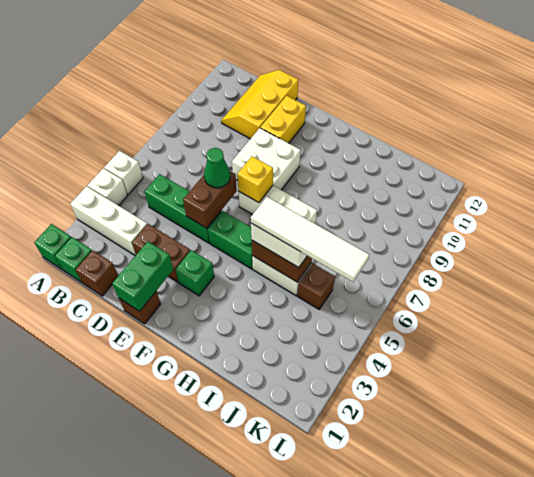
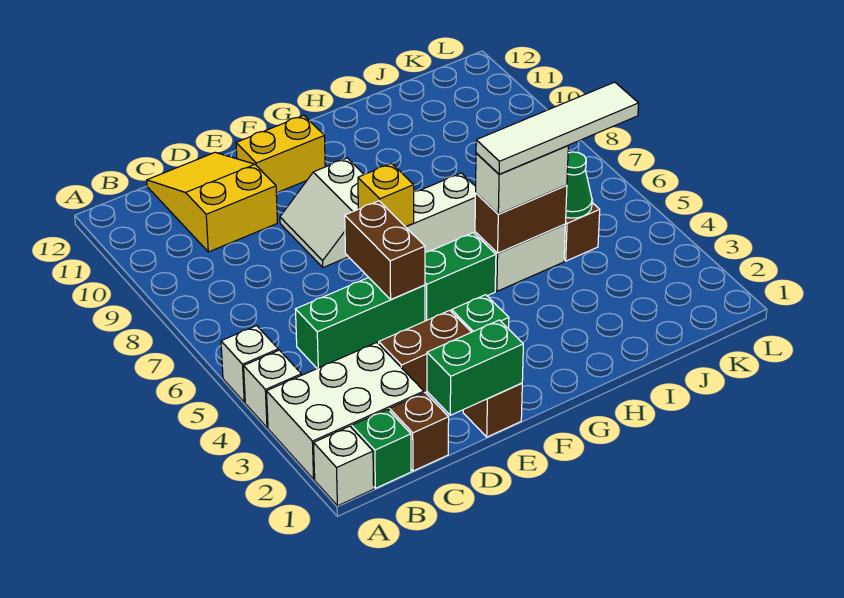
green 1x1 brick [34,224,71,269] -> white 1x1 brick [314,426,374,506]
white 1x3 brick [70,186,147,256] -> white 2x3 brick [267,343,424,479]
yellow 2x3 slope [221,70,298,139] -> yellow 2x3 slope turned to [147,152,277,252]
green 1x2 brick [112,242,173,311] -> green 1x2 brick turned to [427,320,523,415]
green 1x1 cone [204,148,230,188] -> green 1x1 cone moved to [566,152,592,218]
white 2x2 brick [232,128,301,190] -> white 2x2 slope [280,158,364,268]
yellow 1x2 brick [260,96,306,143] -> yellow 1x2 brick turned to [236,115,325,193]

